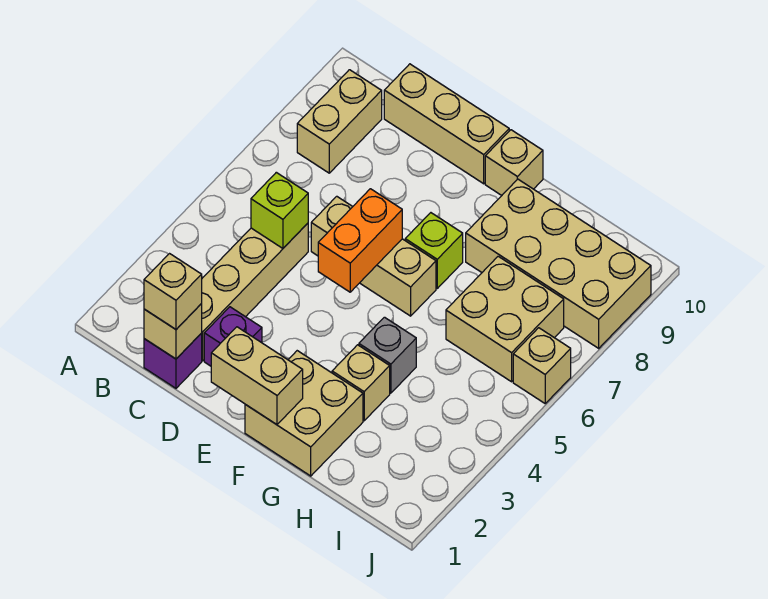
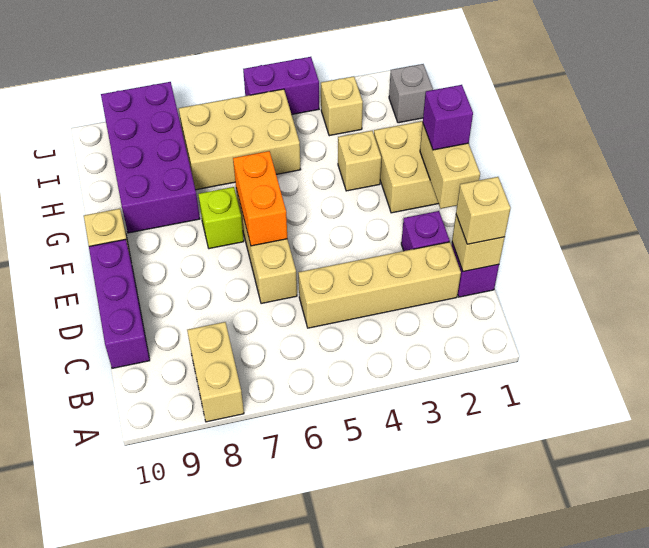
tan 1x2 brick [297,70,382,173] -> tan 1x2 brick turned to [187,322,244,422]
lime 1x1 brick [251,172,308,248] -> none
tan 1x3 brick [384,64,509,184] -> purple 1x3 brick [89,239,150,368]
orange 1x2 brick [318,189,402,292] -> orange 1x2 brick turned to [233,151,287,246]
none -> purple 1x1 brick [423,85,473,150]
grey 1x1 brick [359,317,416,393] -> grey 1x1 brick moved to [389,64,433,123]
tan 2x4 brick [466,179,651,348] -> purple 2x4 brick [101,82,200,233]
tan 2x2 brick [446,256,564,382] -> tan 2x3 brick [179,89,301,190]
none -> purple 1x2 brick [243,57,319,114]
tan 1x1 brick [513,328,571,403] -> tan 1x1 brick moved to [321,76,363,136]

